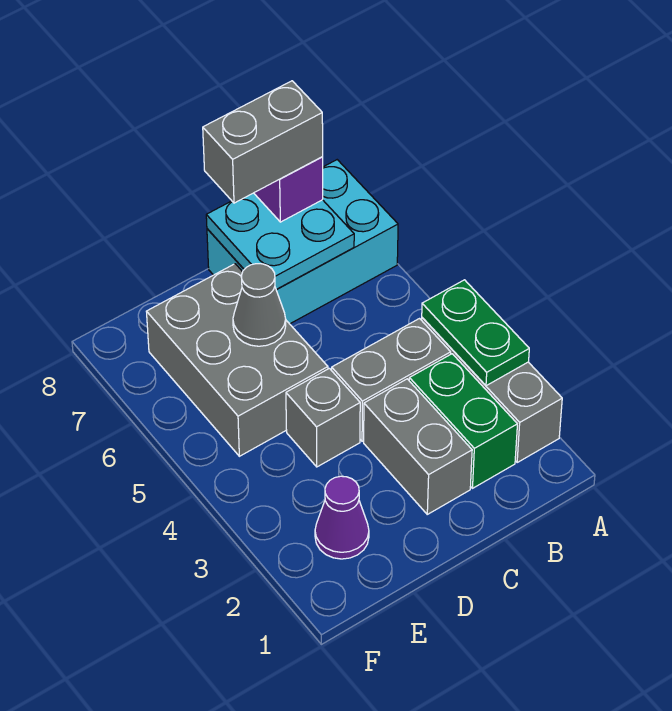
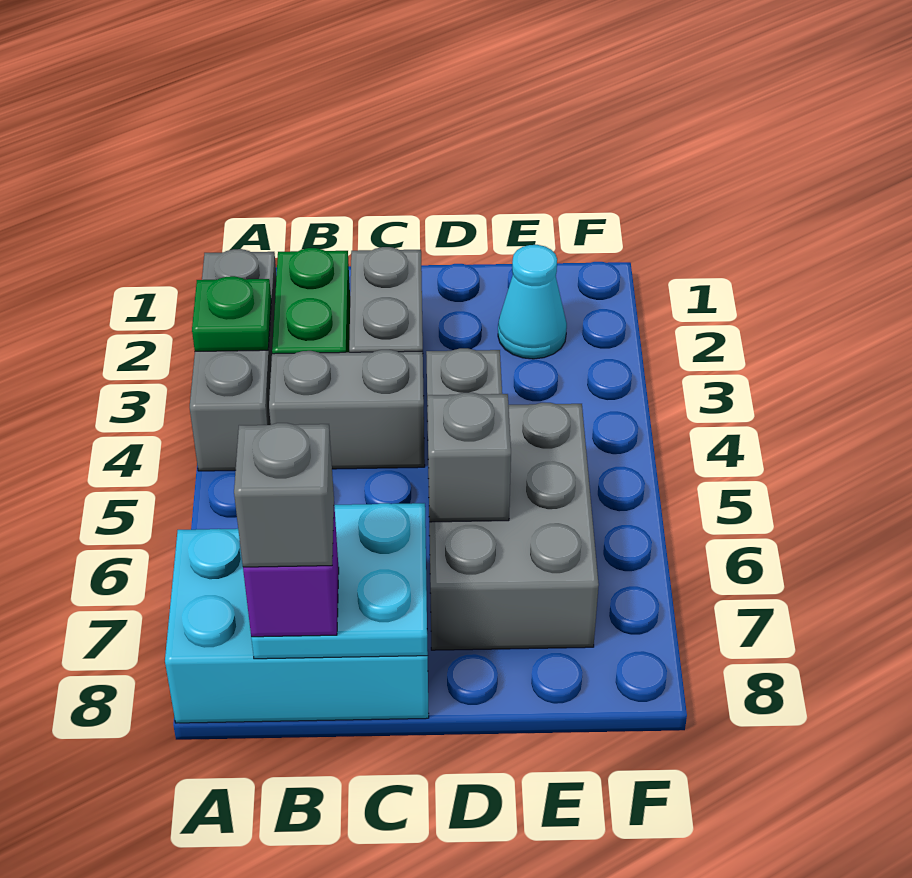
green 1x2 plate [422,280,529,386] -> green 1x1 plate [192,276,271,351]
grey 1x2 brick [203,81,323,203] -> grey 1x1 brick [234,423,334,567]
grey 1x1 cone [233,264,286,346] -> grey 1x1 brick [427,393,511,522]
purple 1x1 cone [315,476,369,559] -> cyan 1x1 cone [498,245,567,359]

